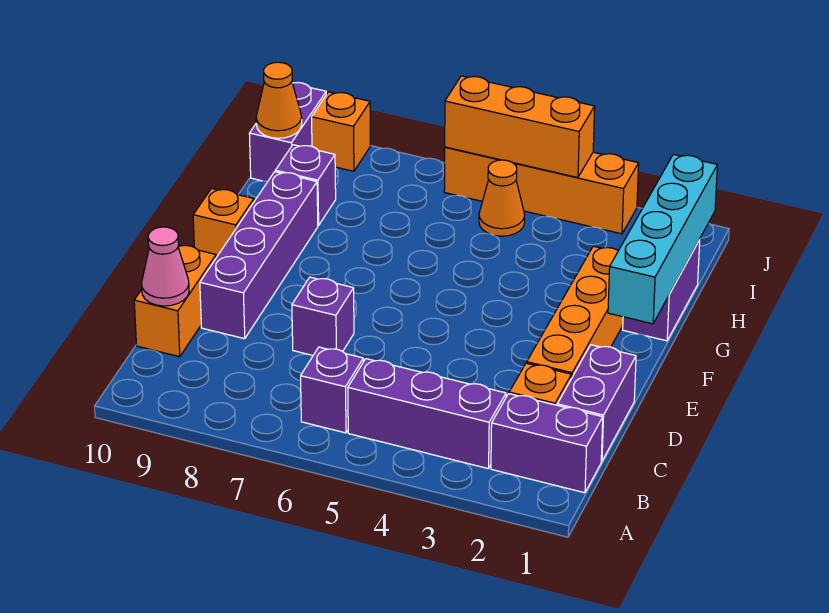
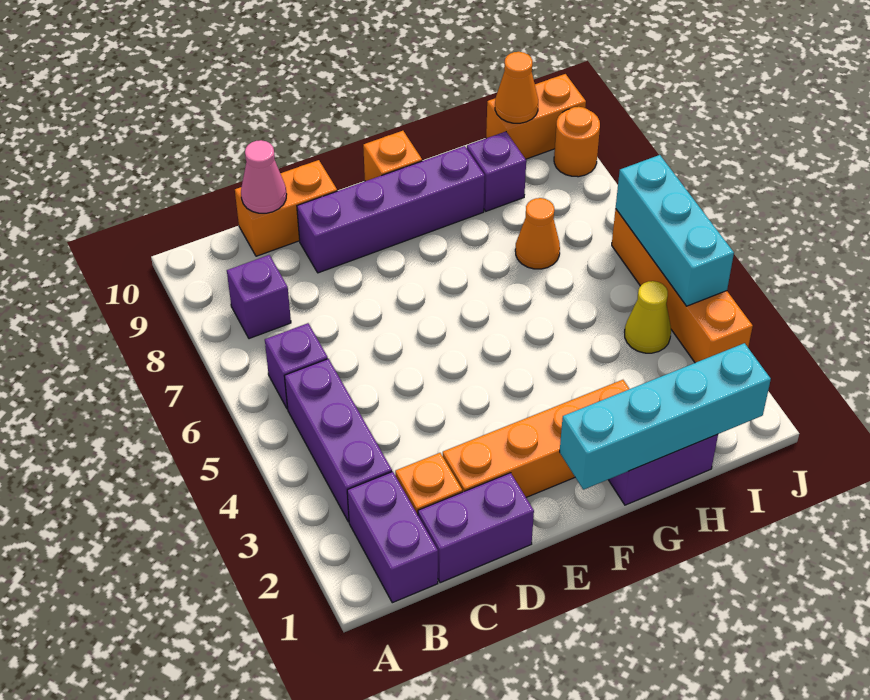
purple 1x1 brick [292,277,354,355] -> purple 1x1 brick moved to [227,255,291,339]
none -> yellow 1x1 cone [625,281,671,353]
orange 1x1 cone [479,160,525,236] -> orange 1x1 cone moved to [515,198,560,269]
purple 1x2 brick [249,83,326,182] -> orange 1x2 brick [486,74,586,159]
orange 1x3 brick [445,76,595,178] -> cyan 1x3 brick [616,155,734,306]
orange 1x1 brick [312,92,370,171] -> orange 1x1 round brick [554,107,600,177]

